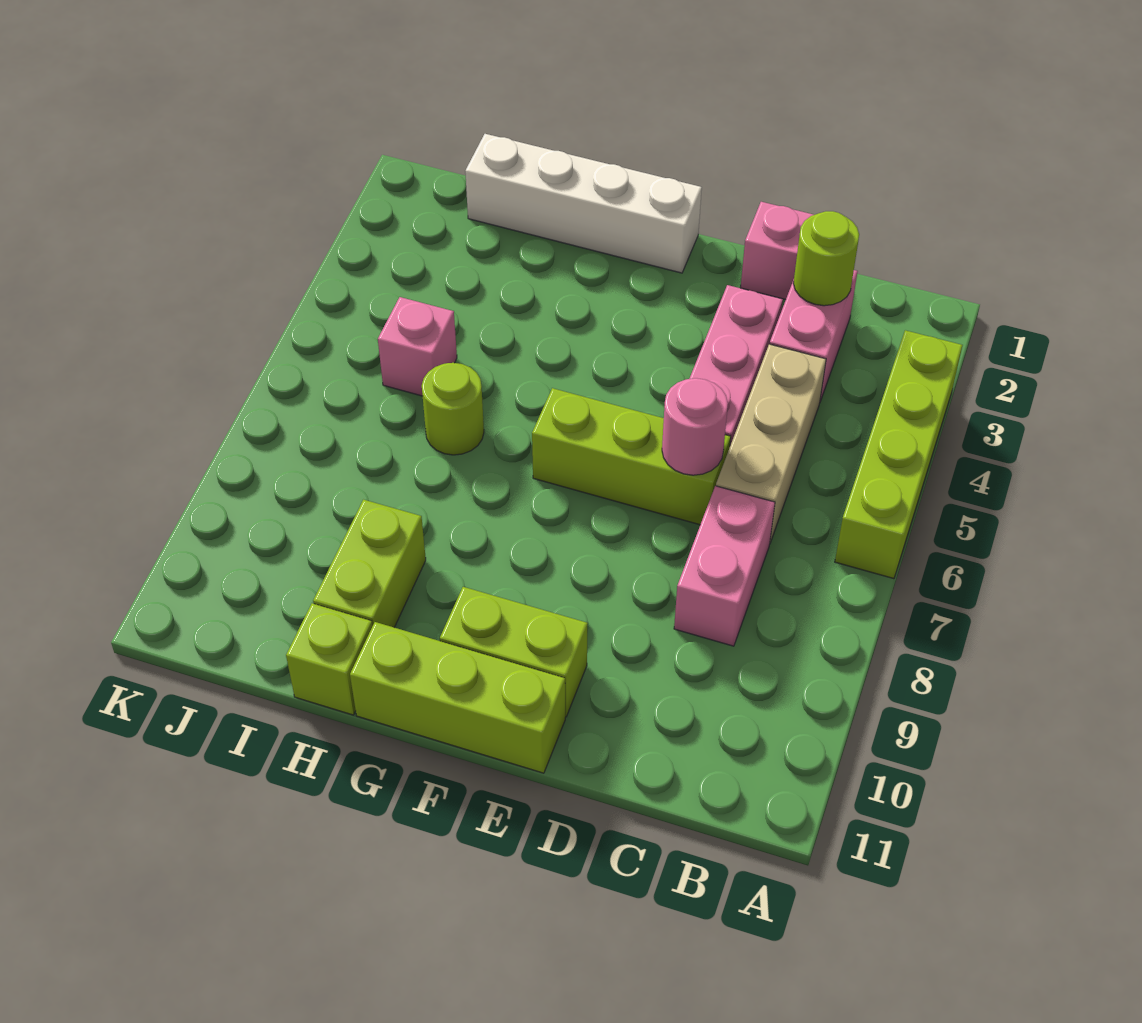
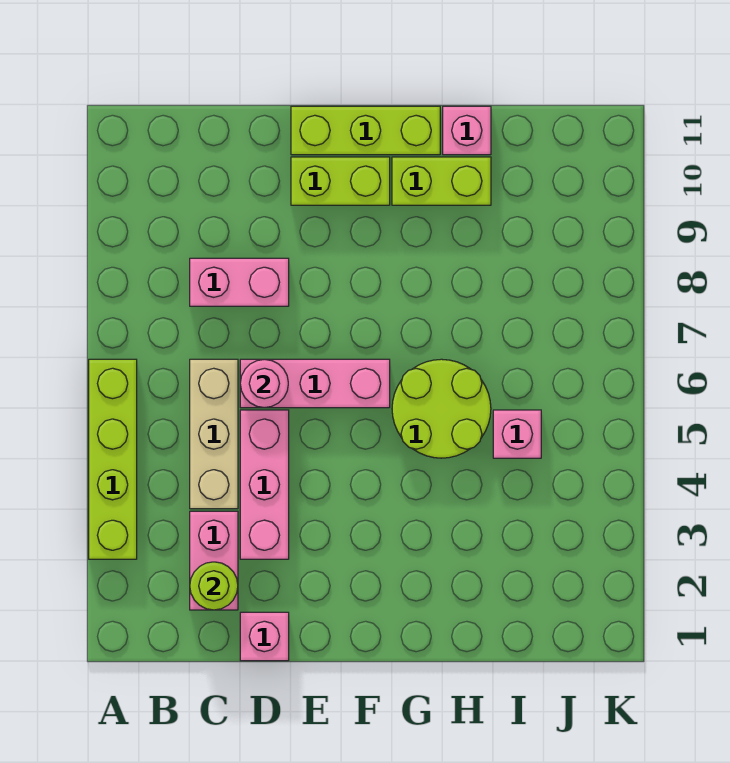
pink 1x2 brick [674,486,775,646] -> pink 1x2 brick turned to [190,258,289,306]
lime 1x3 brick [532,388,731,525] -> pink 1x3 brick [240,359,390,408]
white 1x4 brick [465,134,702,273] -> none
lime 1x1 round brick [422,363,484,455] -> lime 2x2 round brick [392,359,491,458]
lime 1x2 brick [313,500,426,627] -> lime 1x2 brick turned to [392,157,491,205]
lime 1x1 brick [286,603,372,715] -> pink 1x1 brick [443,106,491,155]

